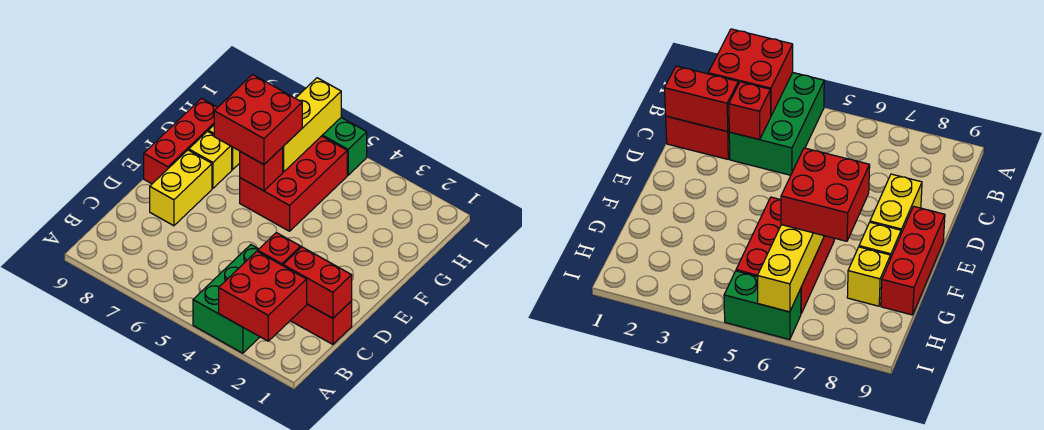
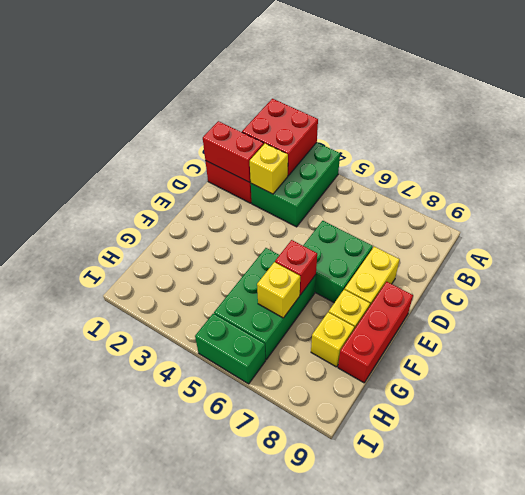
red 1x1 brick [258,233,301,266] -> yellow 1x1 brick [250,144,288,194]
none -> green 2x2 brick [303,221,373,303]
red 2x3 brick [240,136,347,231] -> green 2x3 brick [214,248,316,359]
red 2x2 brick [214,75,302,165] -> none
yellow 1x3 brick [283,78,341,172] -> yellow 1x1 brick [257,262,300,318]

